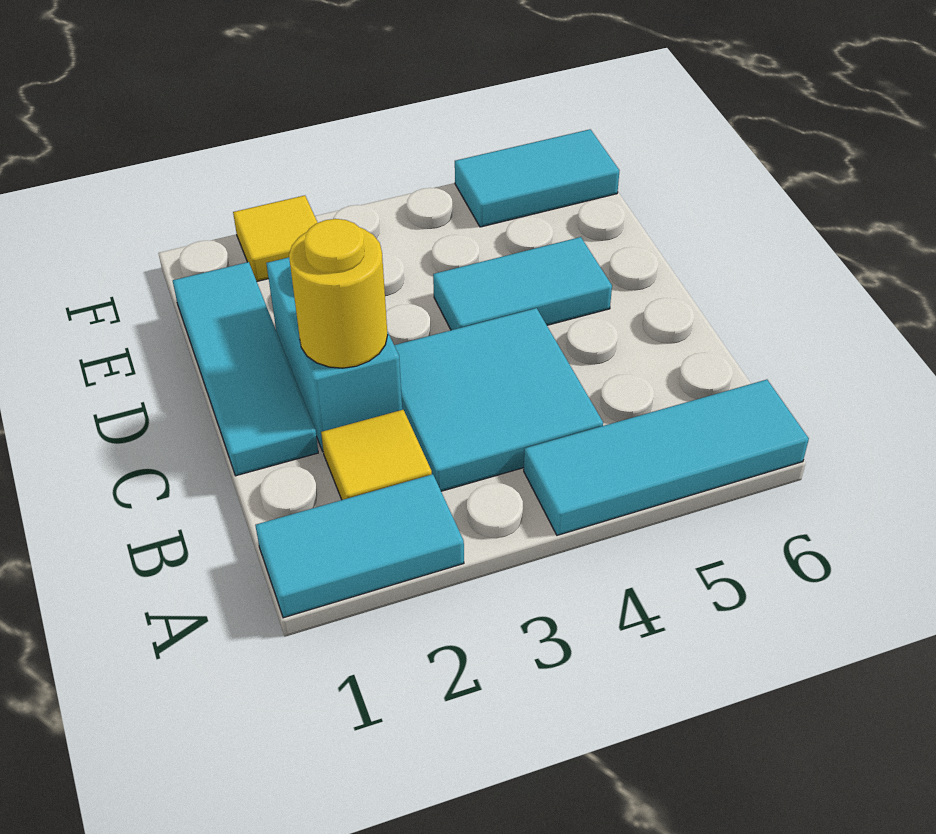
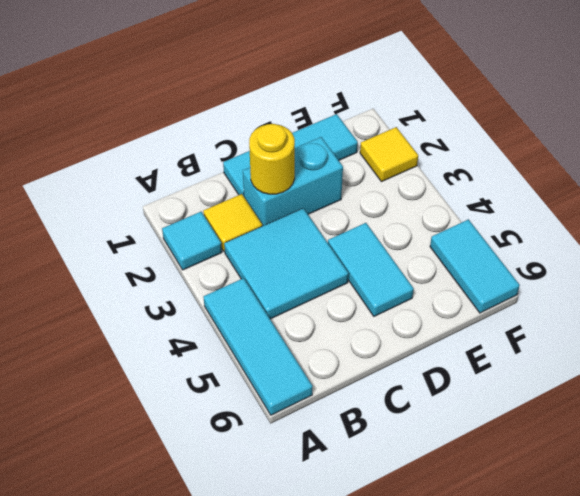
cyan 1x2 tile [255,474,464,618] -> cyan 1x1 tile [162,212,222,270]

